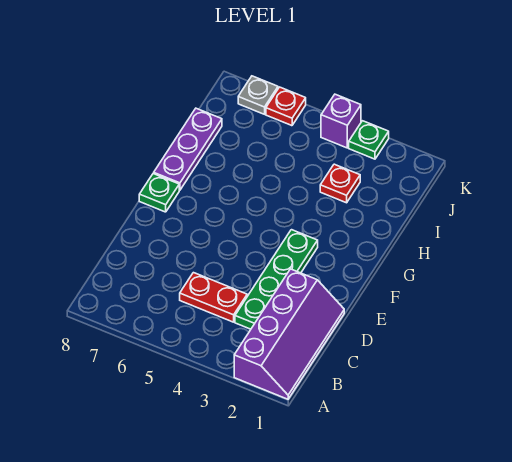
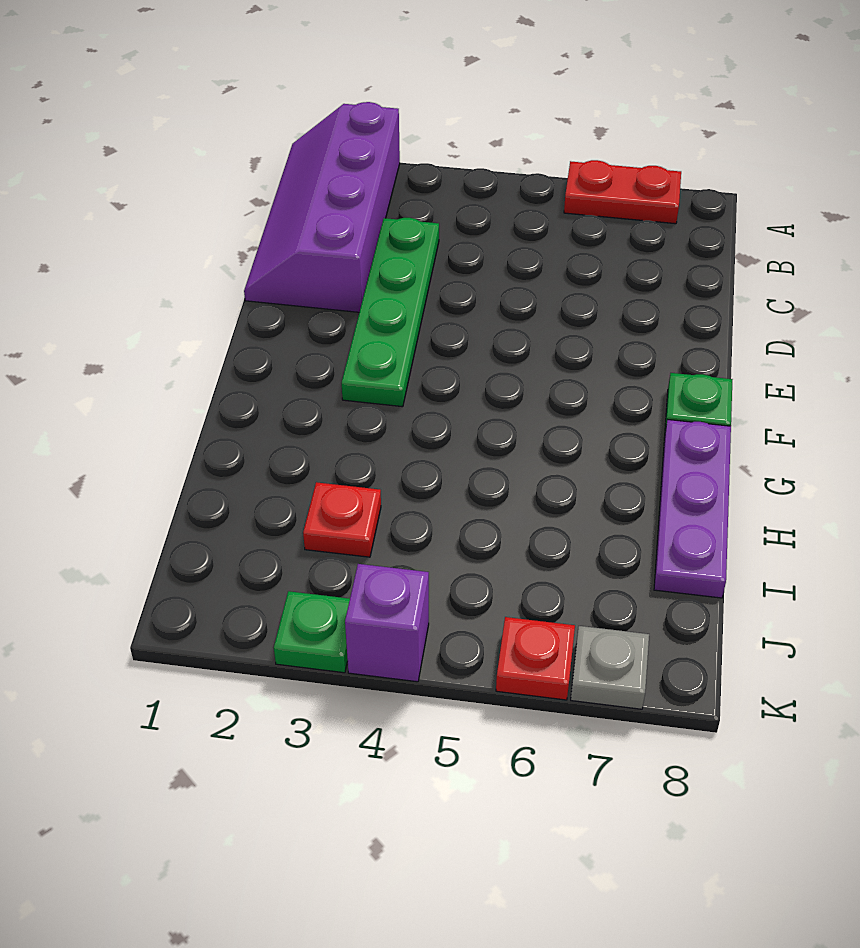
red 1x2 plate [180,273,247,322] -> red 1x2 plate moved to [564,160,681,224]

